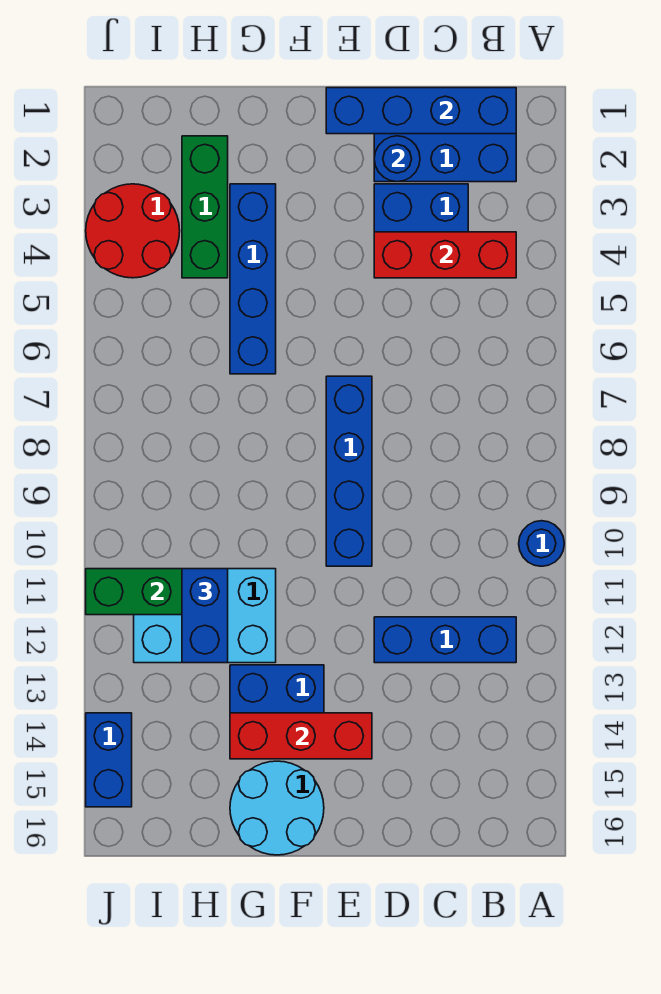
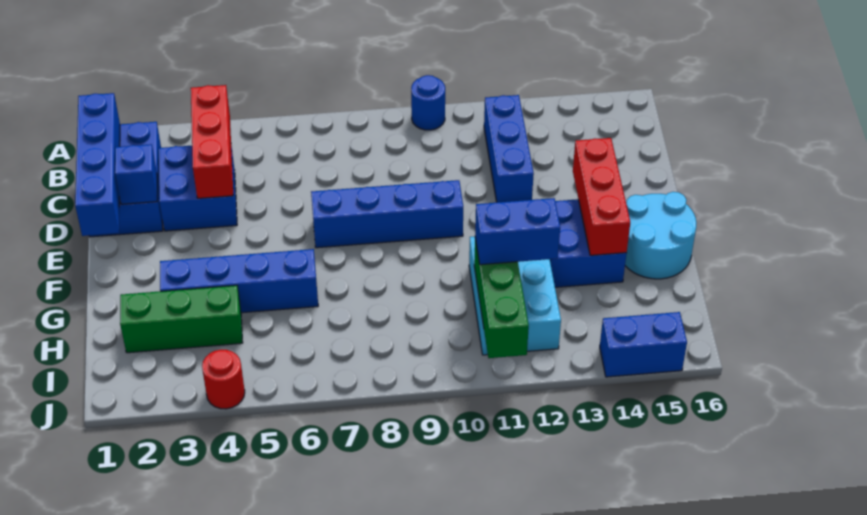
blue 1x1 round brick [374,136,420,182] -> blue 1x1 brick [115,144,157,204]
red 2x2 round brick [86,184,180,278] -> red 1x1 round brick [202,350,245,409]

